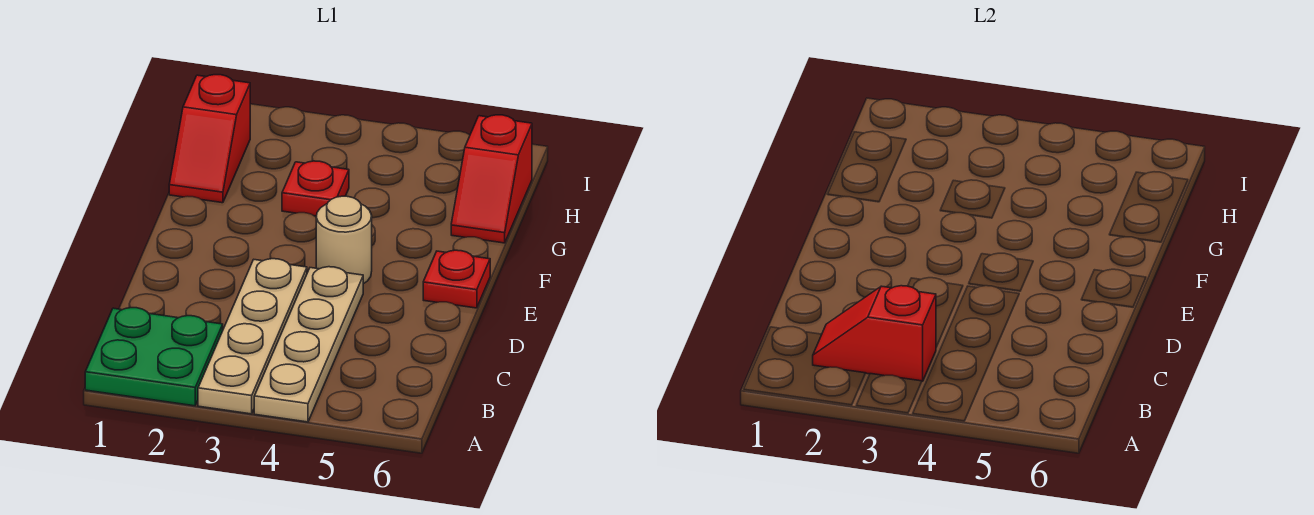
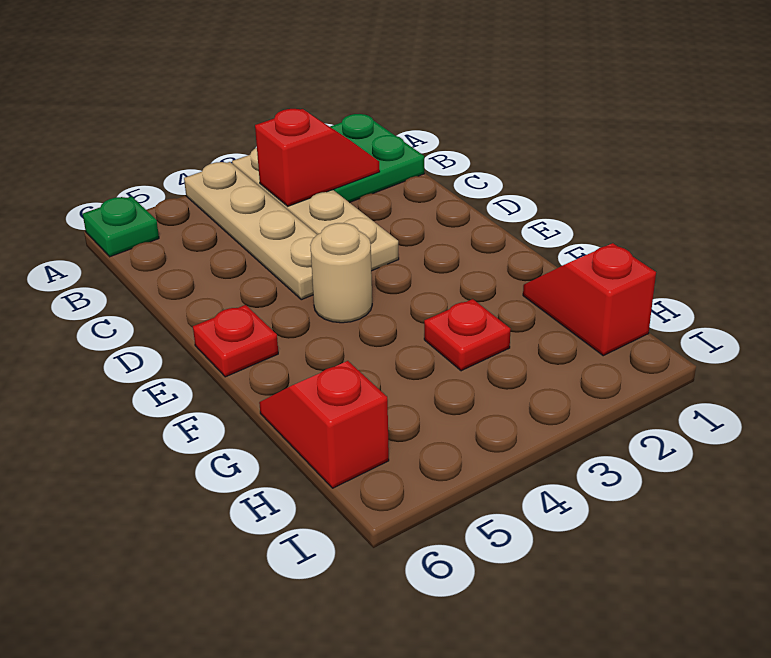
none -> green 1x1 plate [83,196,159,257]

